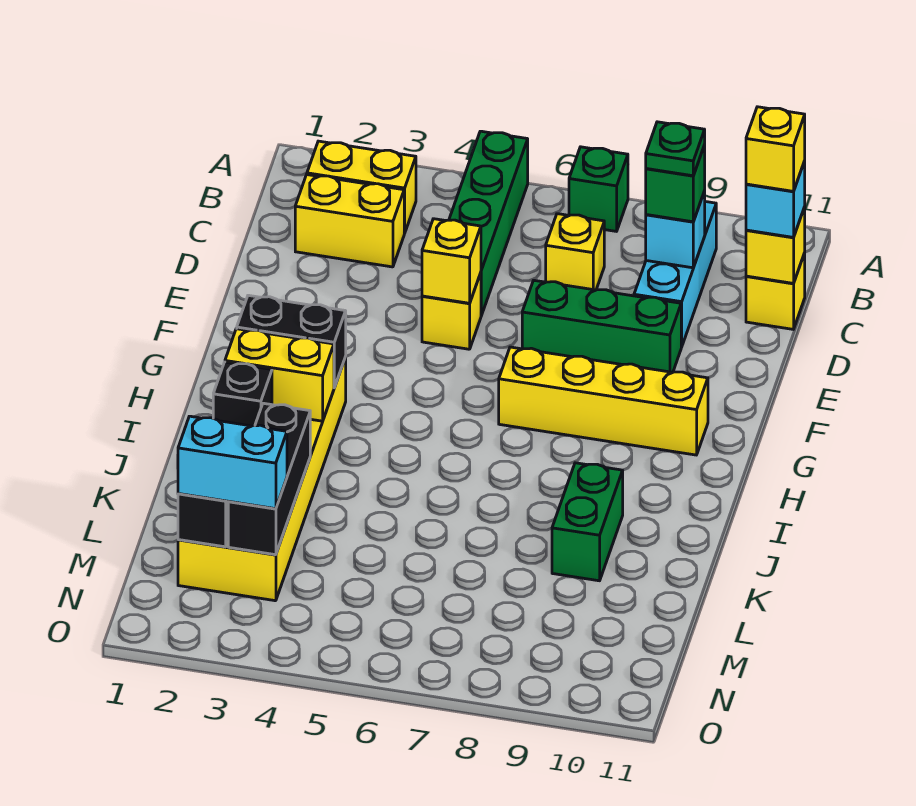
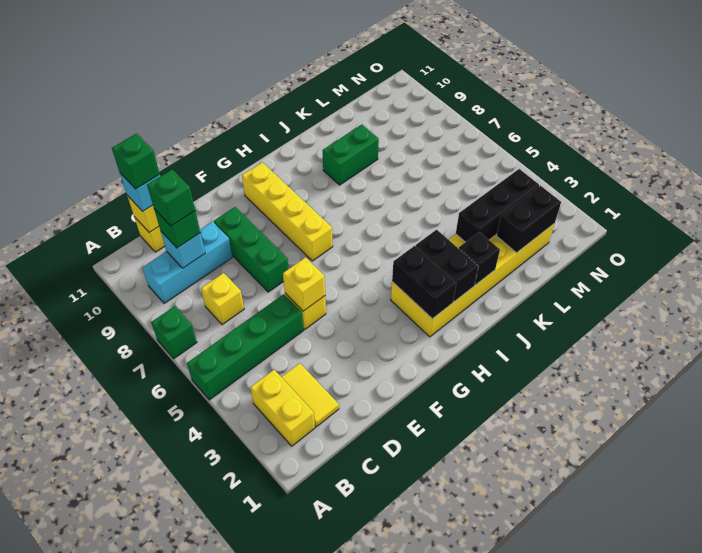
yellow 1x2 brick [295,175,404,267] -> yellow 1x2 tile [282,363,339,427]
green 1x1 plate [646,122,705,176] -> green 1x1 brick [147,169,195,226]
yellow 1x1 brick [746,107,805,191] -> green 1x1 brick [112,134,160,189]
yellow 1x2 brick [225,329,334,421] -> black 1x2 brick [416,230,479,302]
cyan 1x2 brick [178,416,287,509] -> none

